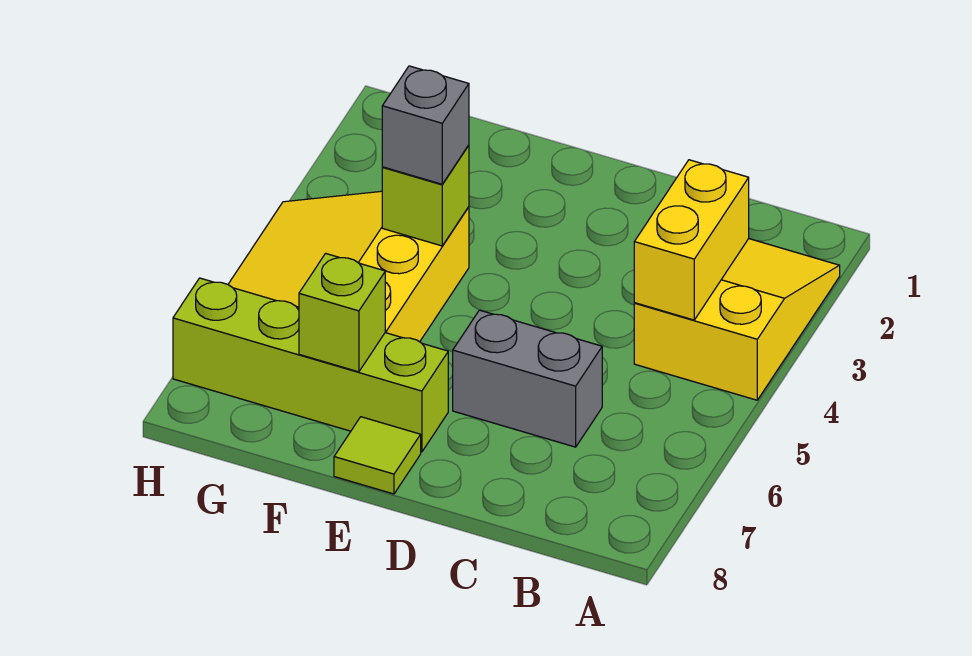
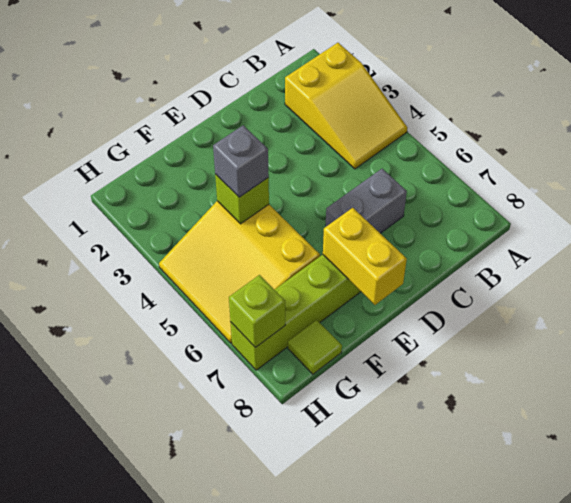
yellow 2x3 slope [634,239,840,400] -> yellow 2x3 slope turned to [285,43,407,169]
yellow 1x2 brick [634,160,749,320] -> yellow 1x2 brick moved to [323,208,407,305]
lime 1x1 tile [334,417,421,494] -> lime 1x1 tile moved to [288,320,342,374]
lime 1x1 brick [299,253,385,372] -> lime 1x1 brick moved to [229,275,285,348]

